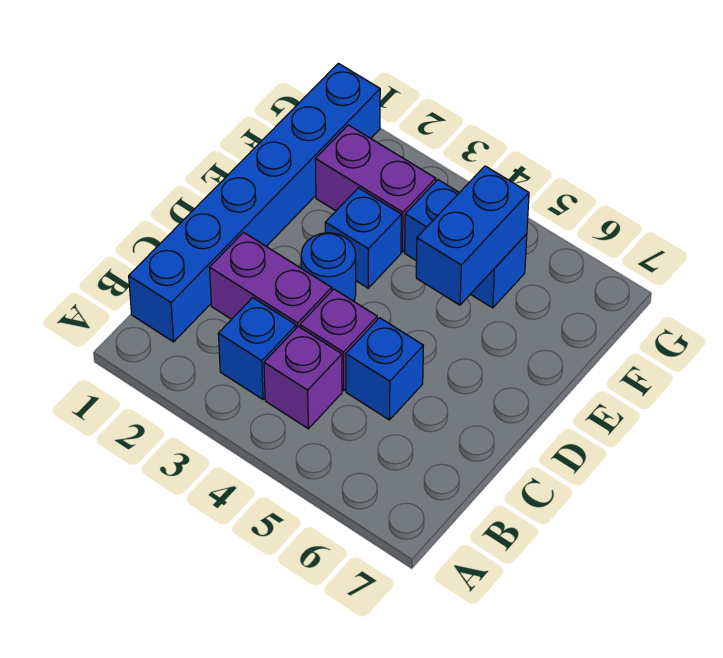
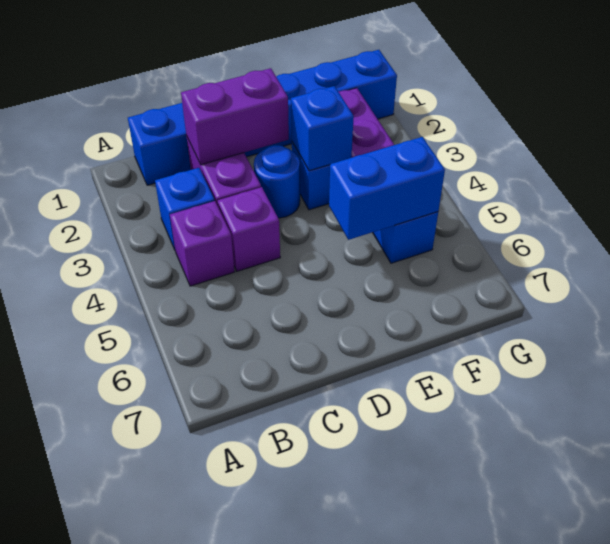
none -> purple 1x2 brick [181,68,289,165]
blue 1x1 brick [346,318,423,420] -> blue 1x1 brick moved to [291,86,354,171]

